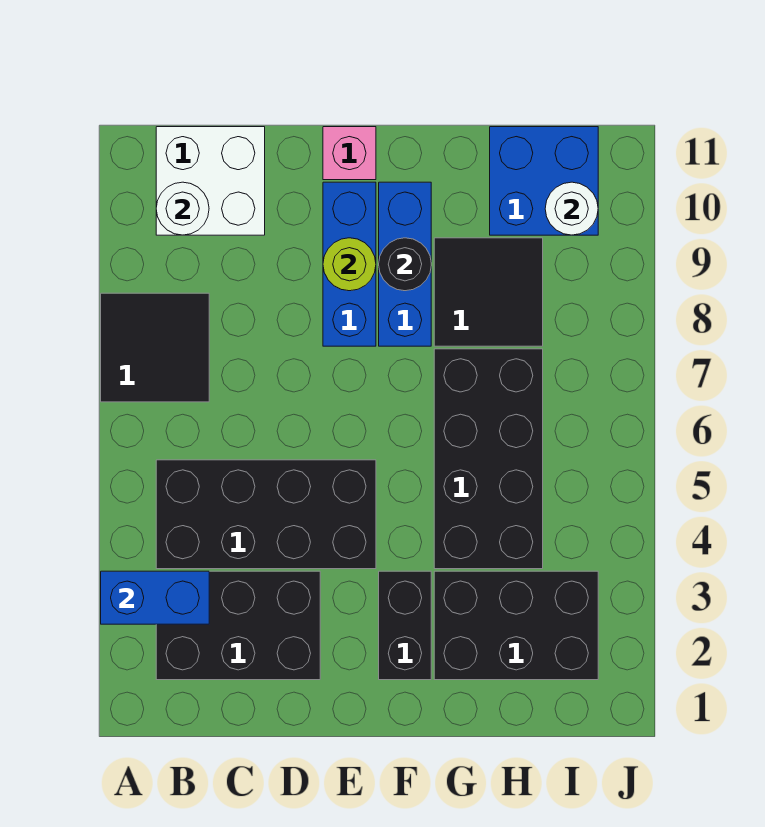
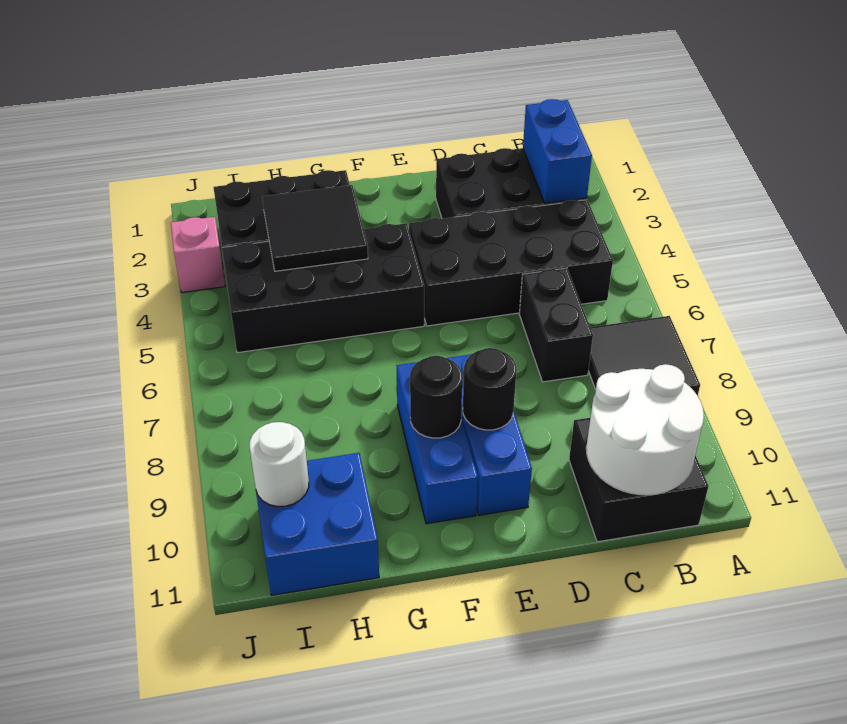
blue 1x2 brick [101,571,209,624] -> blue 1x2 brick turned to [523,99,592,203]
white 2x2 brick [156,127,265,235] -> black 2x2 brick [569,418,708,542]
white 1x1 round brick [156,182,209,235] -> white 2x2 round brick [586,364,704,495]
lime 1x1 round brick [323,238,376,291] -> black 1x1 round brick [463,348,517,430]
pink 1x1 brick [323,127,376,180] -> pink 1x1 brick moved to [171,217,225,292]
black 1x2 brick [379,571,431,680] -> black 1x2 brick moved to [519,268,593,382]
black 2x4 brick [434,349,543,569] -> black 2x4 brick turned to [222,223,424,353]
black 2x2 tile [434,238,543,346] -> black 2x2 tile moved to [262,185,368,271]

